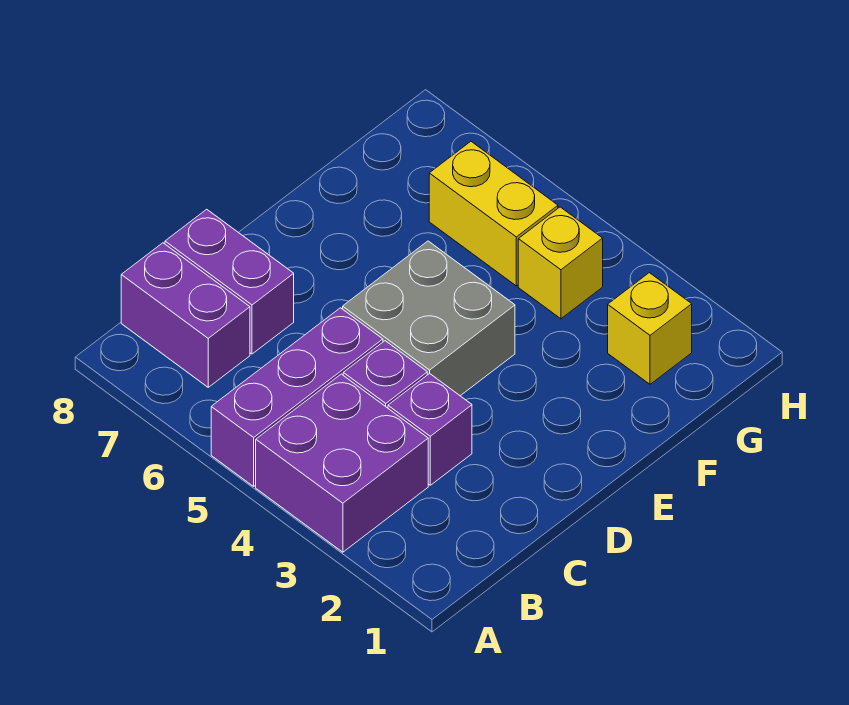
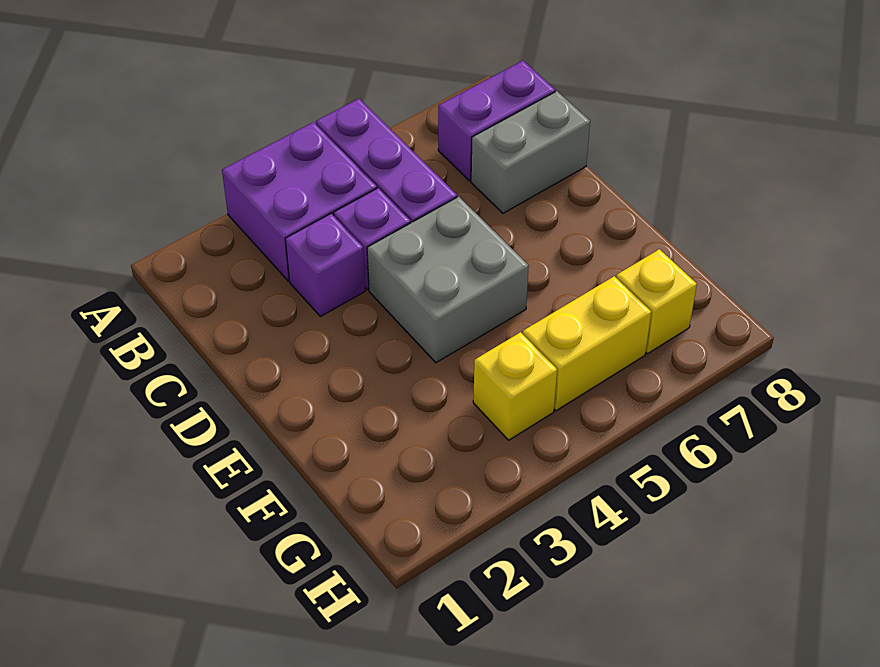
purple 1x2 brick [165,209,294,354] -> grey 1x2 brick [471,91,590,213]
yellow 1x1 brick [608,273,692,384] -> yellow 1x1 brick moved to [616,249,697,354]

